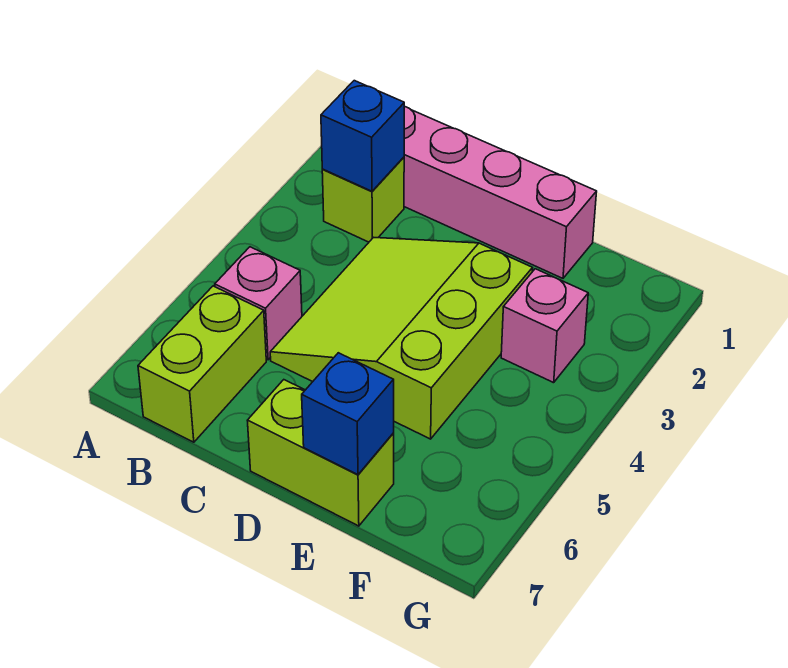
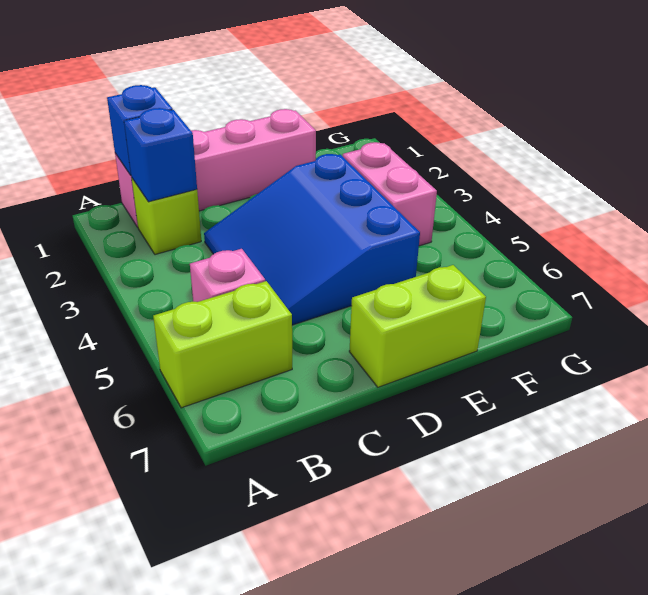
lime 1x2 brick [138,286,266,442] -> lime 1x2 brick turned to [153,281,292,408]
lime 3x3 slope [270,237,532,439] -> blue 3x3 slope [204,154,420,325]
blue 1x1 brick [302,353,394,475] -> blue 1x1 brick moved to [107,85,173,175]
pink 1x1 brick [501,269,588,383] -> pink 1x2 brick [343,142,437,246]

